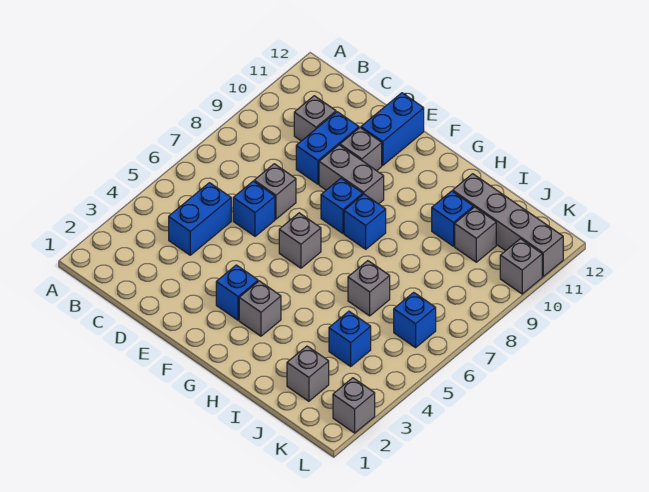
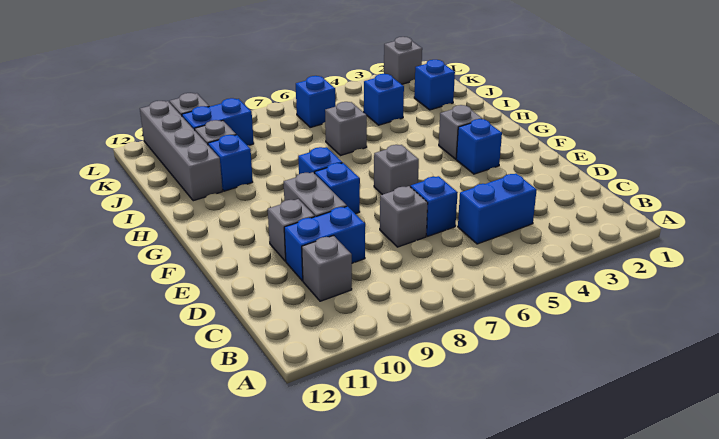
blue 1x2 brick [361,93,424,165] -> blue 1x2 brick moved to [182,98,254,145]
grey 1x1 brick [287,346,329,401] -> blue 1x1 brick [414,60,455,110]

